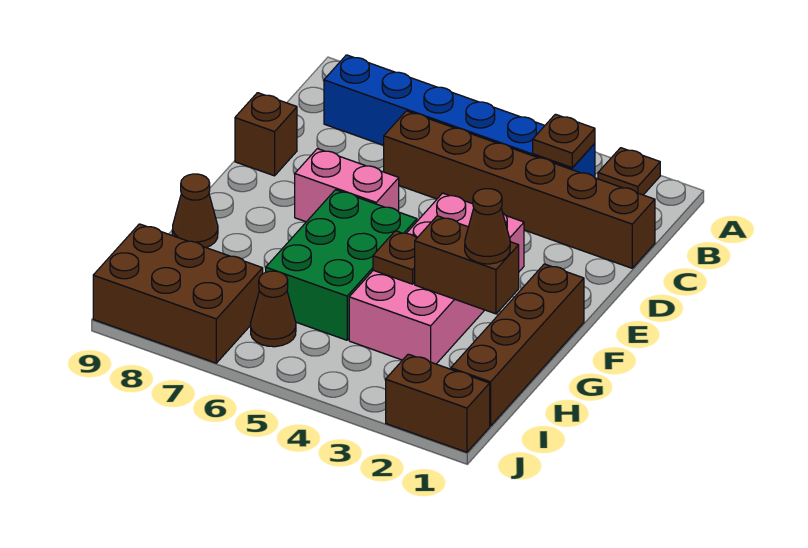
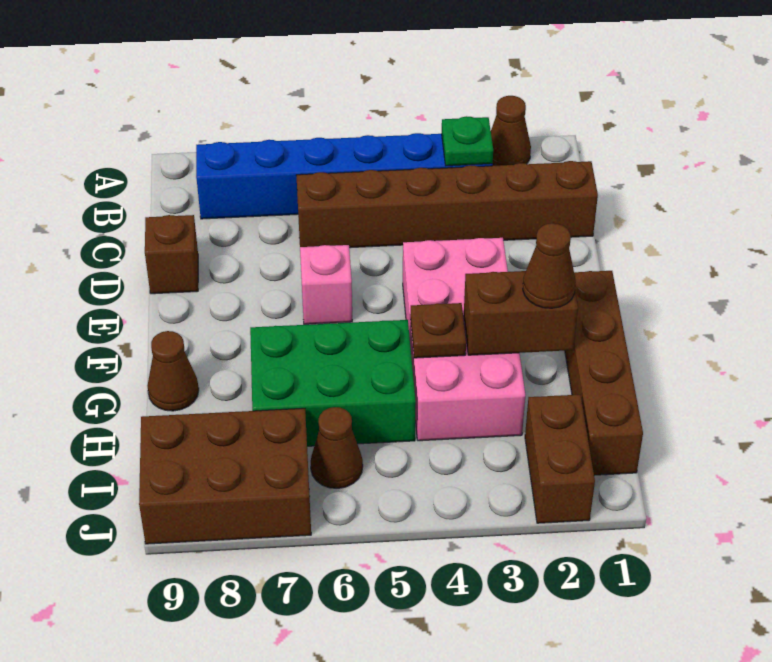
brown 1x1 plate [598,148,660,195] -> brown 1x1 cone [491,96,531,166]
brown 1x1 plate [533,114,595,167] -> green 1x1 plate [442,116,493,166]
pink 1x2 brick [295,149,399,222] -> pink 1x1 brick [300,245,352,324]
green 2x3 brick [266,190,417,340] -> green 2x3 brick turned to [250,320,416,446]
brown 1x2 brick [386,354,490,452] -> brown 1x2 brick turned to [525,395,595,523]

